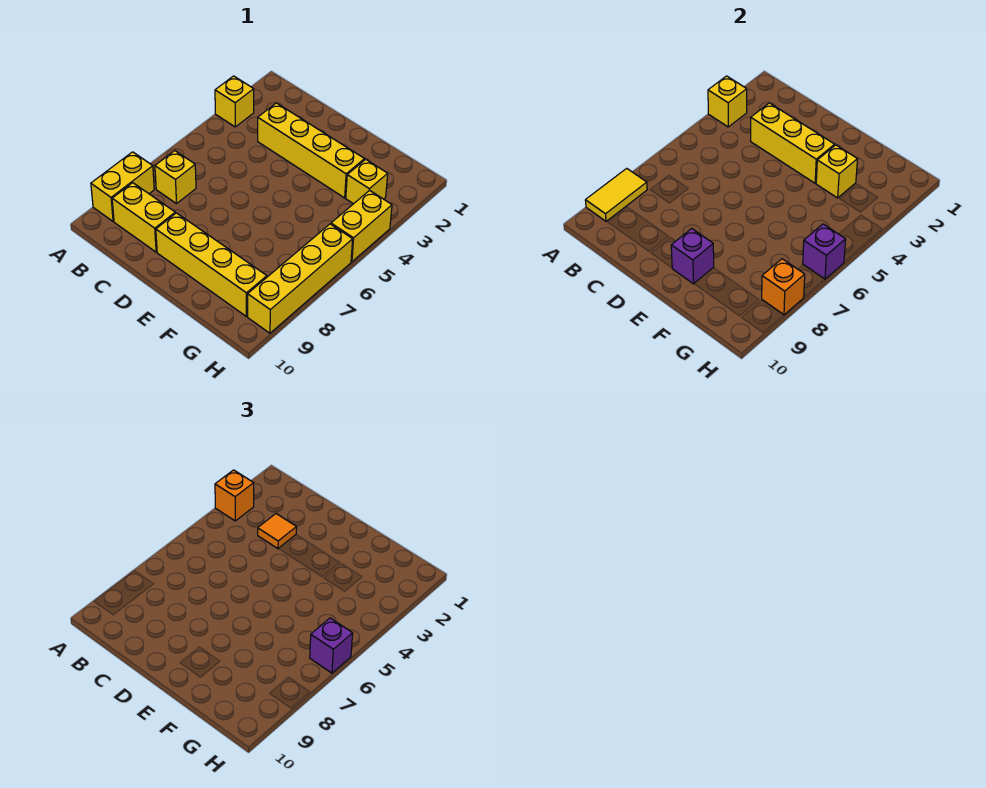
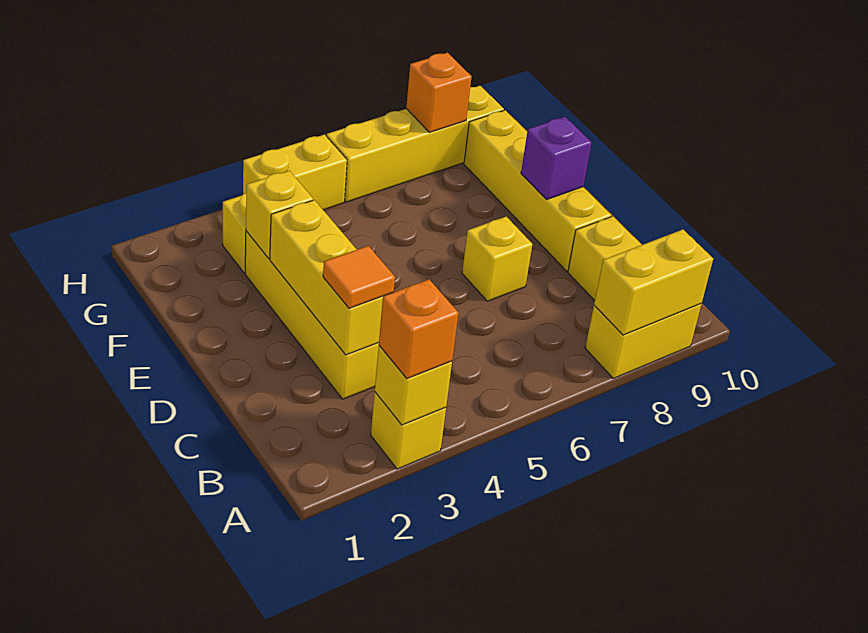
yellow 1x2 tile [585,168,647,221] -> yellow 1x2 brick [594,230,713,335]
yellow 1x1 brick [155,151,196,204] -> yellow 1x1 brick moved to [462,217,532,301]
purple 1x1 brick [803,224,846,279] -> none
purple 1x1 brick [310,618,353,673] -> none

